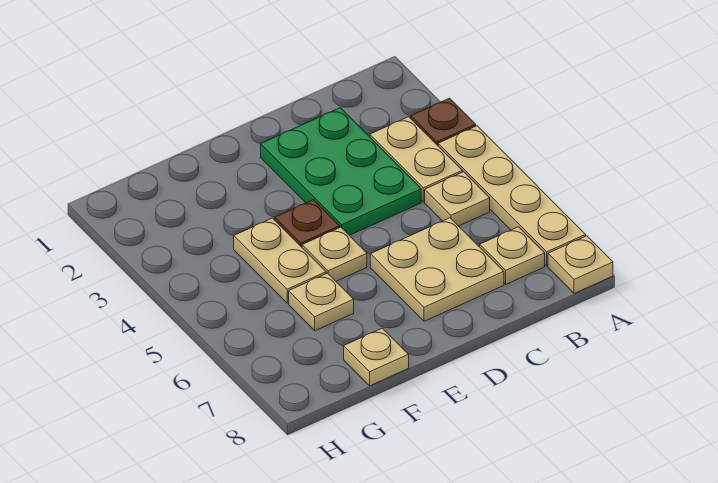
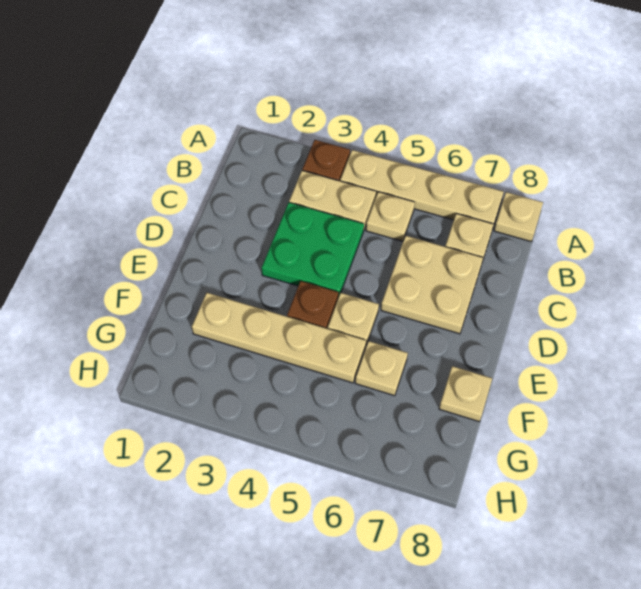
green 2x3 plate [261,108,421,235] -> green 2x2 plate [262,203,364,298]
tan 1x2 plate [234,218,326,303] -> tan 1x4 plate [192,293,366,383]

